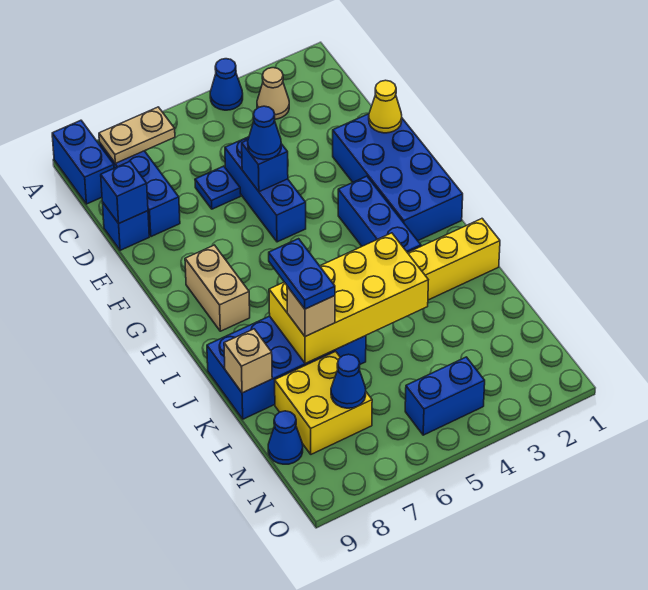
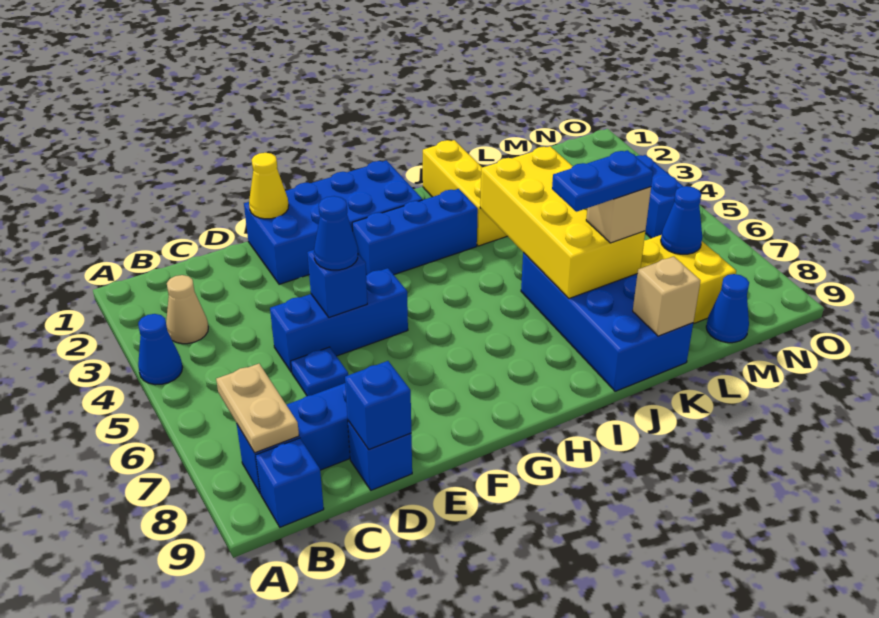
blue 1x2 brick [52,120,114,204] -> blue 1x1 brick [256,438,324,527]
tan 1x2 brick [185,245,250,331] -> none

